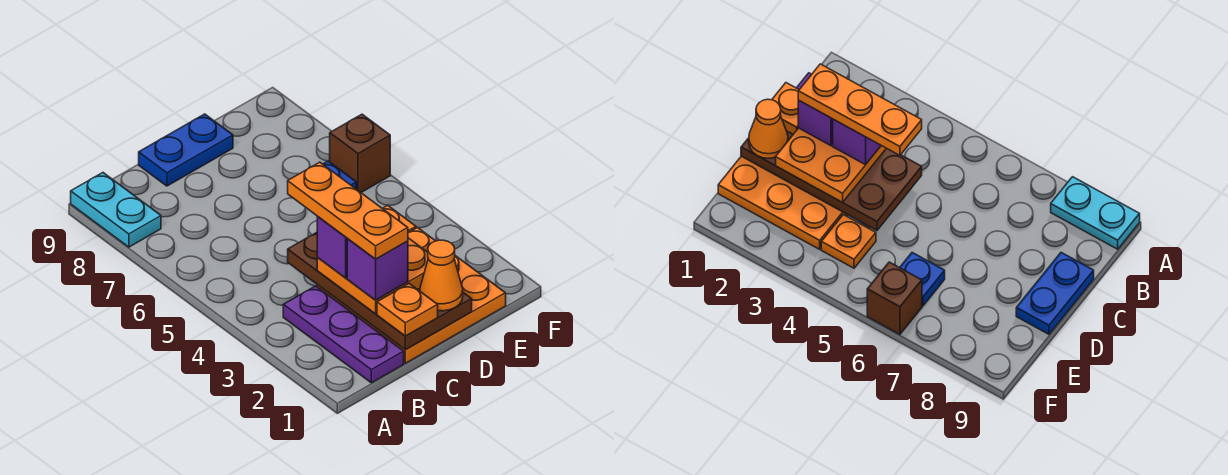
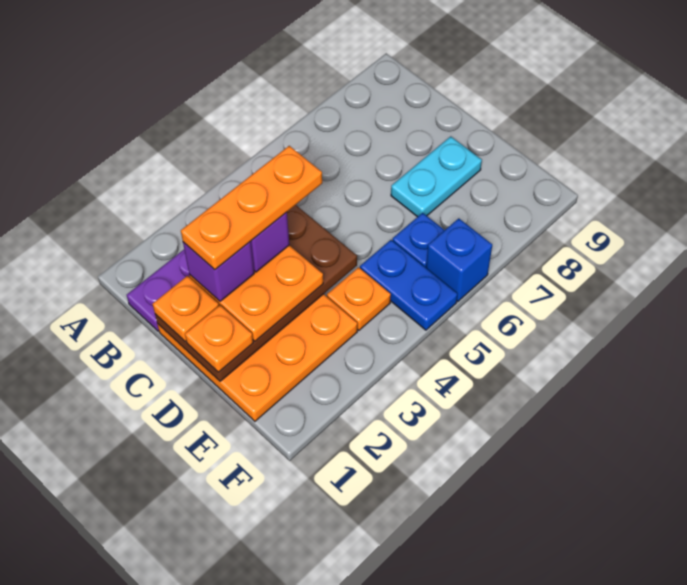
cyan 1x2 plate [71,173,161,247] -> cyan 1x2 plate moved to [391,136,482,217]
blue 1x2 plate [139,114,233,186] -> blue 1x2 plate moved to [360,240,457,330]
orange 1x1 cone [420,240,463,311] -> orange 1x1 plate [185,305,253,372]
brown 1x1 brick [330,114,390,192] -> blue 1x1 brick [426,218,492,301]

